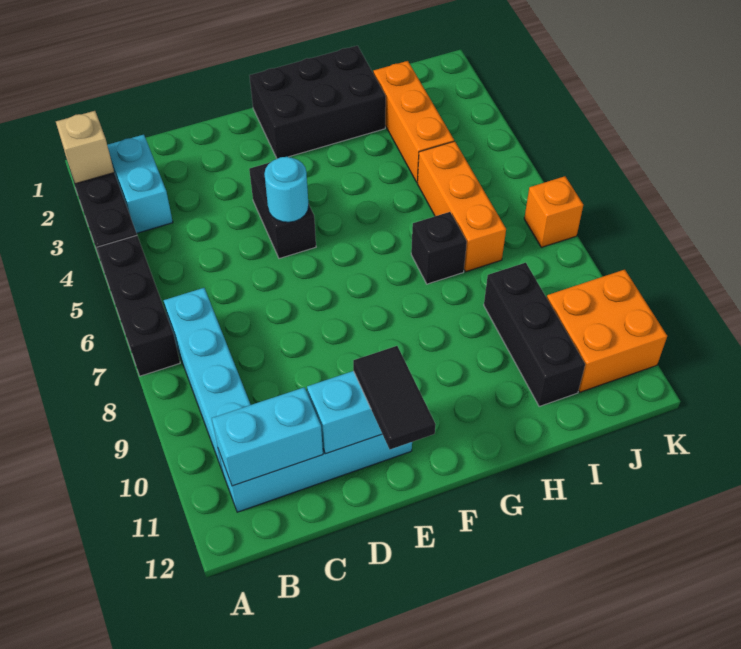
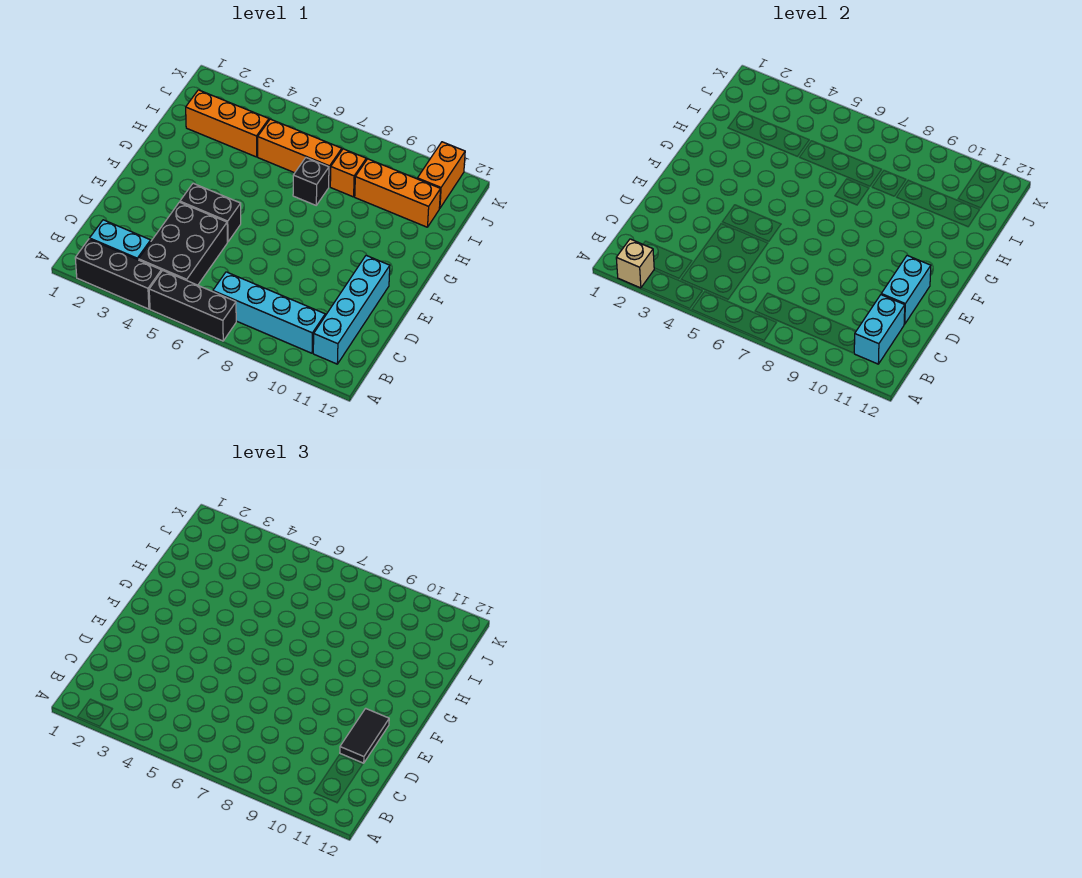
cyan 1x1 round brick [264,157,309,222] -> none
black 1x2 tile [353,346,436,449] -> black 1x2 tile turned to [340,708,389,763]
black 2x3 brick [249,46,386,159] -> black 2x3 brick moved to [139,202,227,285]
black 1x3 brick [484,263,585,406] -> orange 1x3 brick [355,159,441,227]
orange 2x2 brick [547,270,667,392] -> orange 1x2 brick [417,142,465,208]
orange 1x1 brick [524,176,583,247] -> orange 1x1 brick moved to [330,149,366,197]

